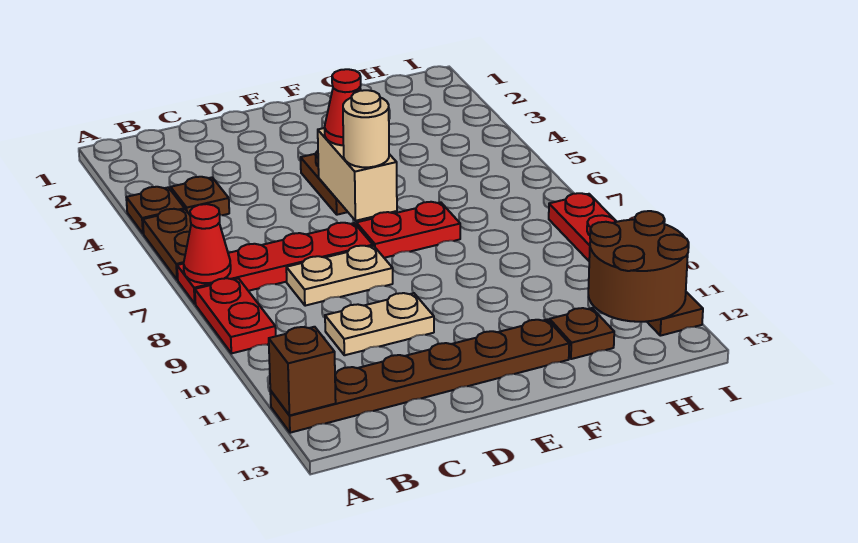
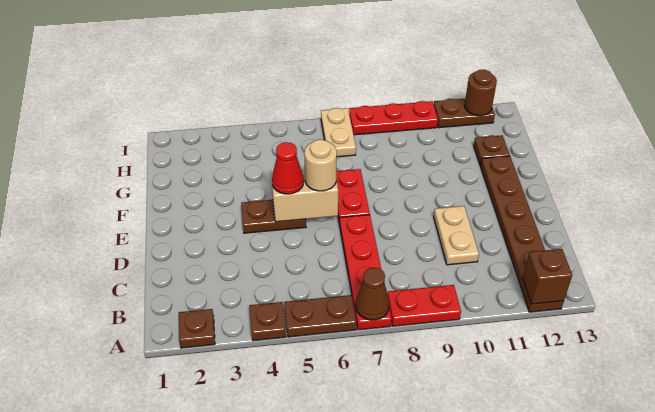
red 1x1 cone [184,204,231,283] -> brown 1x1 cone [356,268,389,320]
brown 1x1 plate [171,177,229,215] -> brown 1x1 plate moved to [179,309,215,348]
tan 1x2 plate [286,246,393,306] -> tan 1x2 plate moved to [321,108,356,157]
brown 2x2 round brick [588,211,689,322] -> brown 1x1 round brick [465,70,497,116]

